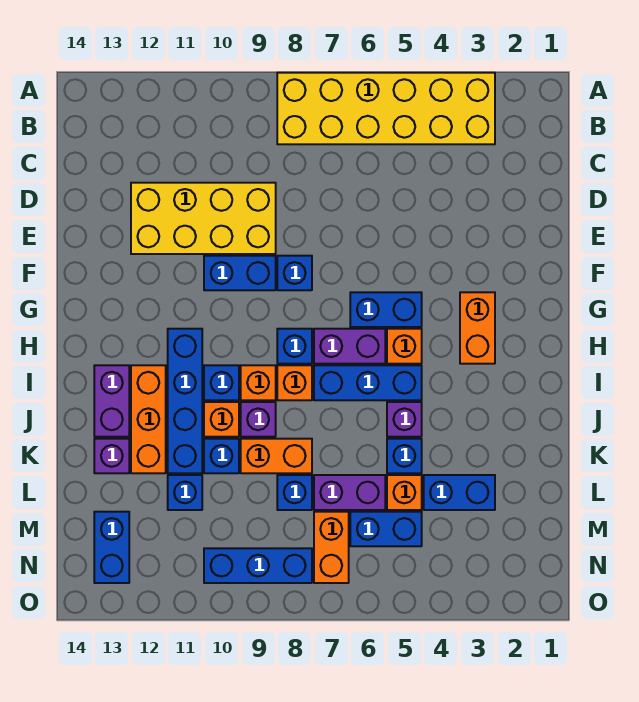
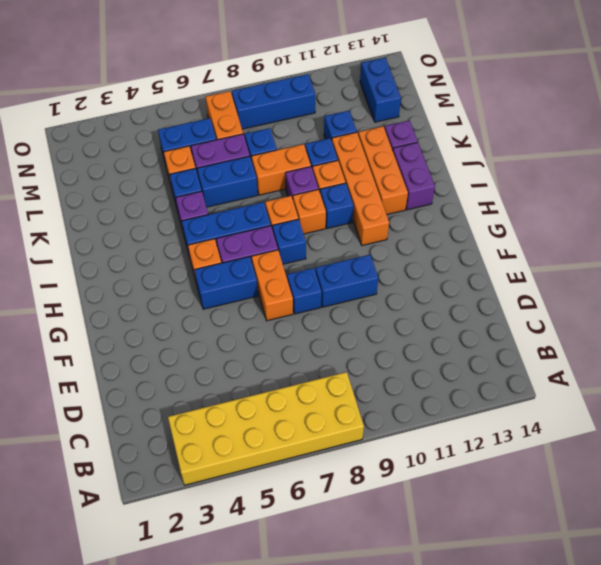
yellow 2x4 brick [131,183,276,254] -> none
orange 1x2 brick [460,292,495,364] -> orange 1x2 brick moved to [251,250,293,321]
blue 1x4 brick [168,329,202,473] -> orange 1x4 brick [332,132,389,245]
blue 1x2 brick [424,475,495,510] -> blue 1x2 brick moved to [197,156,258,207]

